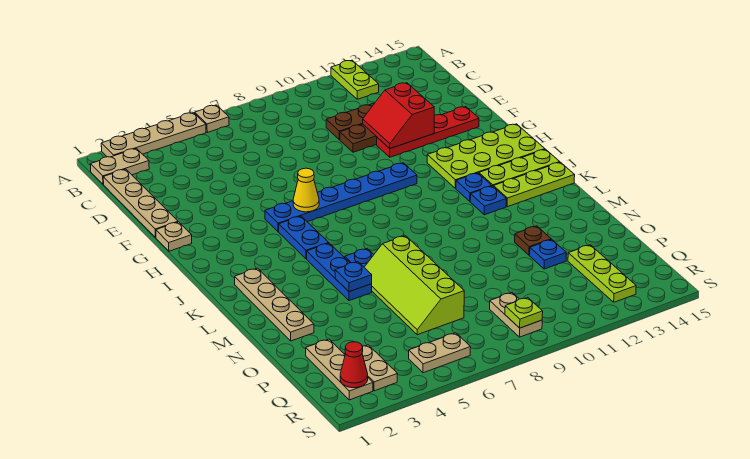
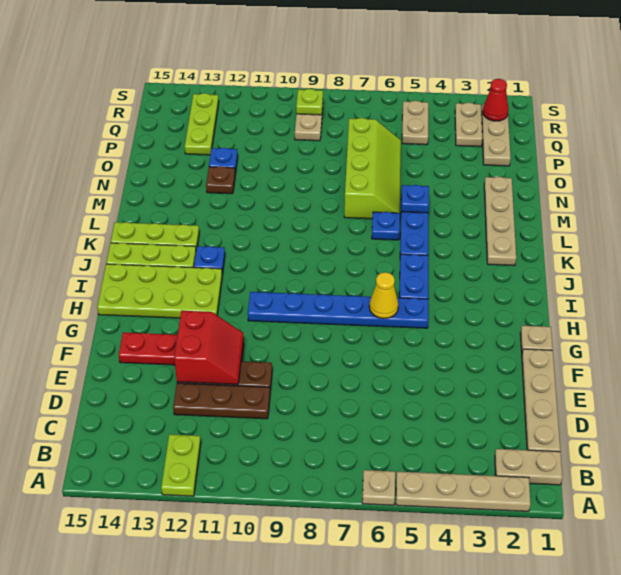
blue 1x1 plate [470,186,506,215] -> none
tan 1x2 plate [409,333,471,373] -> tan 1x2 plate turned to [402,101,428,145]

